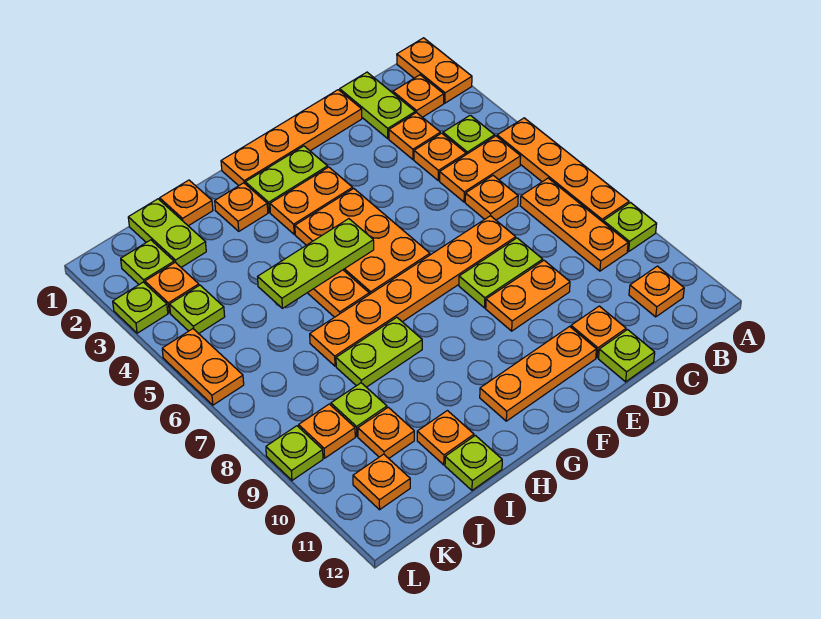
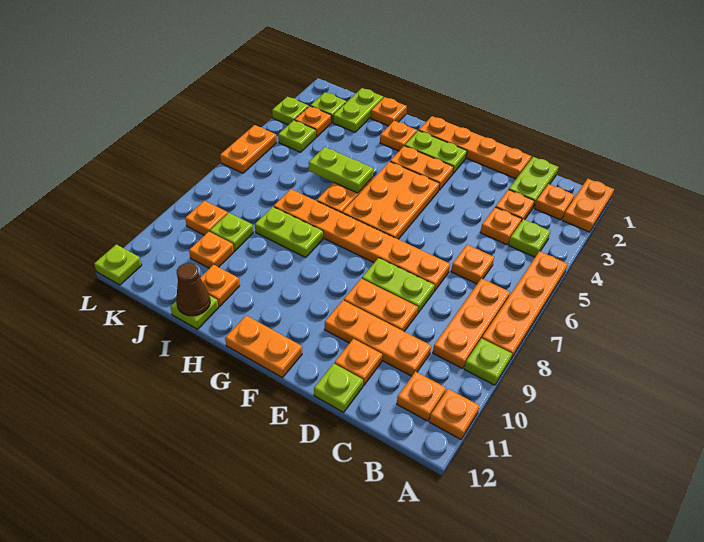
orange 1x2 plate [440,136,521,202] -> orange 1x2 plate moved to [225,316,302,378]
orange 1x3 plate [480,326,596,421] -> orange 1x3 plate moved to [325,300,431,376]
lime 1x3 plate [258,219,374,308] -> lime 1x2 plate [309,147,373,193]
none -> brown 1x1 cone [176,263,210,316]
orange 1x1 plate [353,454,410,510] -> orange 1x1 plate moved to [429,389,479,439]
lime 1x1 plate [266,426,323,480] -> lime 1x1 plate moved to [94,244,142,285]

